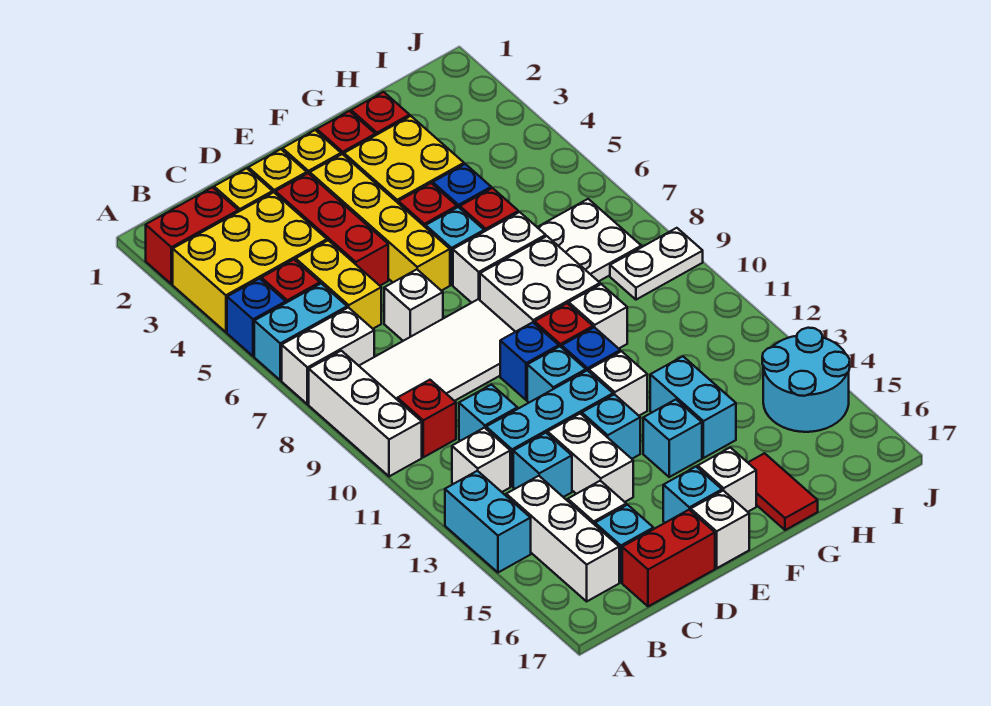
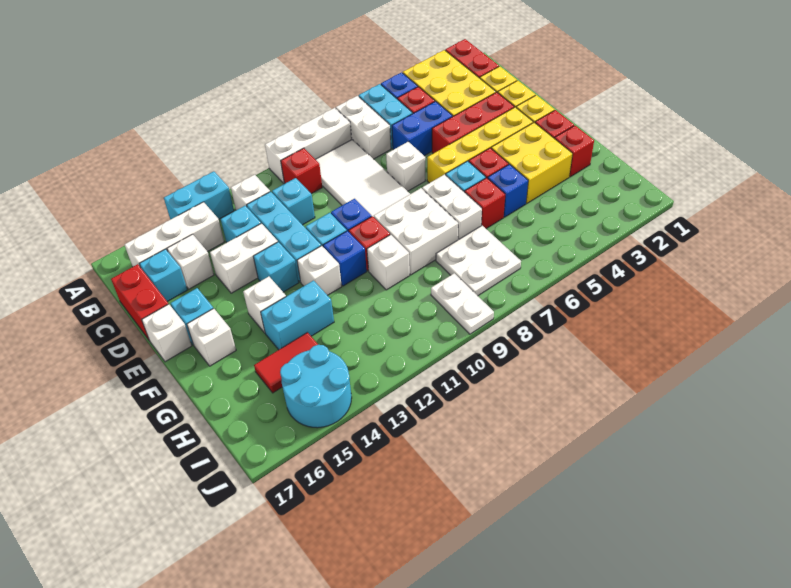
yellow 1x2 brick [296,240,381,329] -> blue 1x2 brick [392,101,453,156]
cyan 1x1 brick [643,400,702,477] -> white 1x1 brick [243,277,286,333]
red 1x2 tile [748,453,818,530] -> red 1x2 tile moved to [254,332,318,393]

